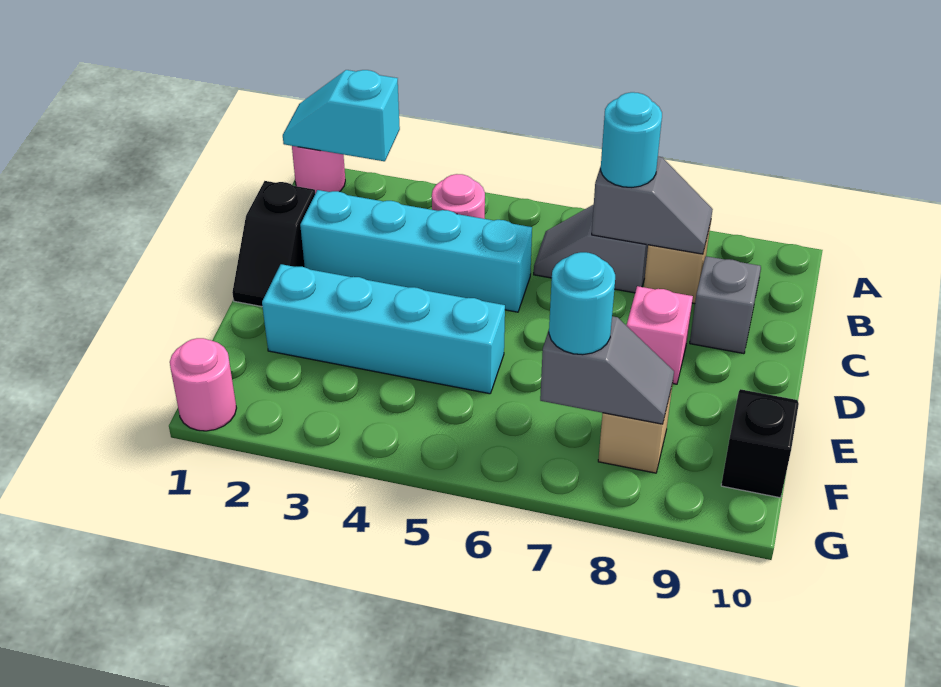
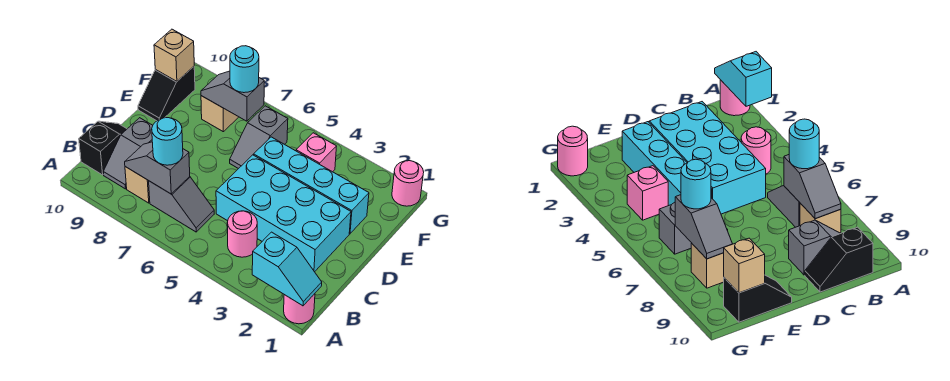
black 1x2 slope [232,181,315,307] -> black 1x2 slope moved to [79,121,127,175]
cyan 1x4 brick [300,190,532,312] -> cyan 2x4 brick [216,155,351,272]
pink 1x1 brick [626,286,693,384] -> pink 1x1 brick moved to [296,133,337,172]
none -> grey 1x2 slope [230,106,288,169]
none -> tan 1x1 brick [154,29,194,81]

